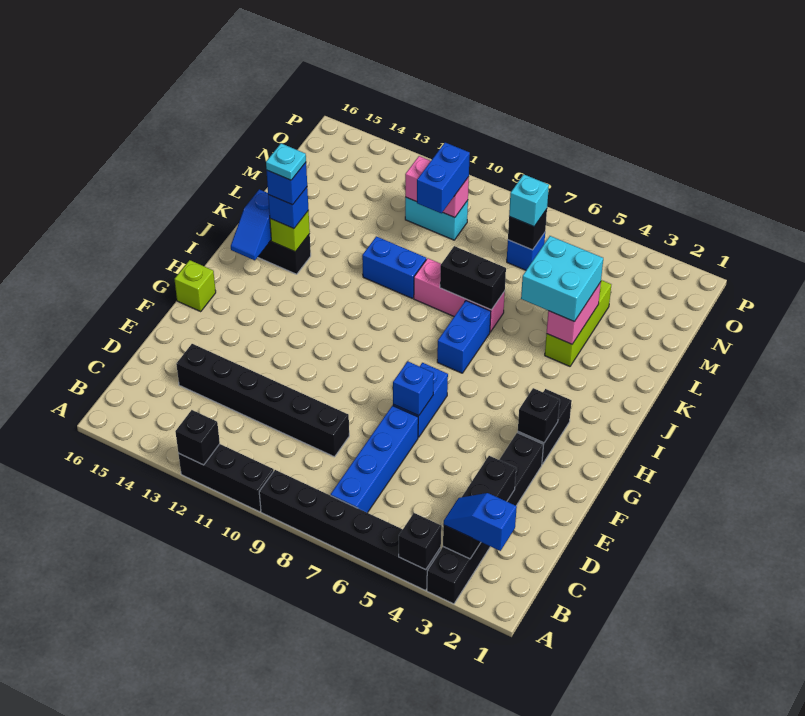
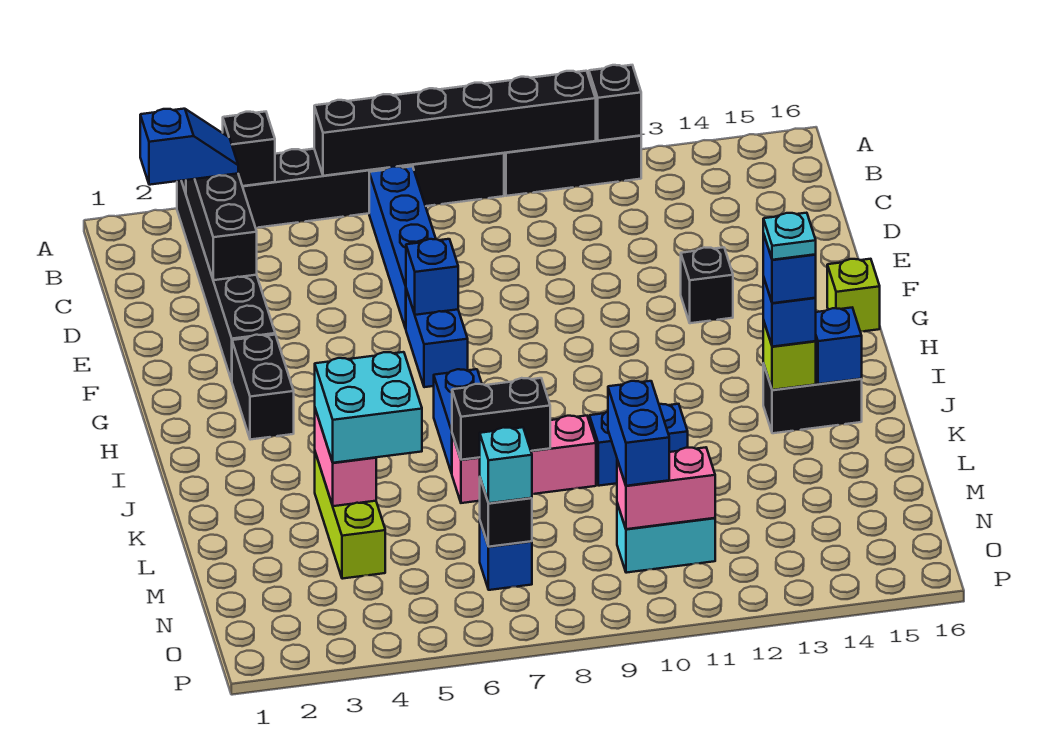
black 1x6 brick [176,344,349,457] -> black 1x6 brick moved to [314,71,596,176]
black 1x1 brick [518,388,560,443] -> black 1x1 brick moved to [681,247,733,323]

